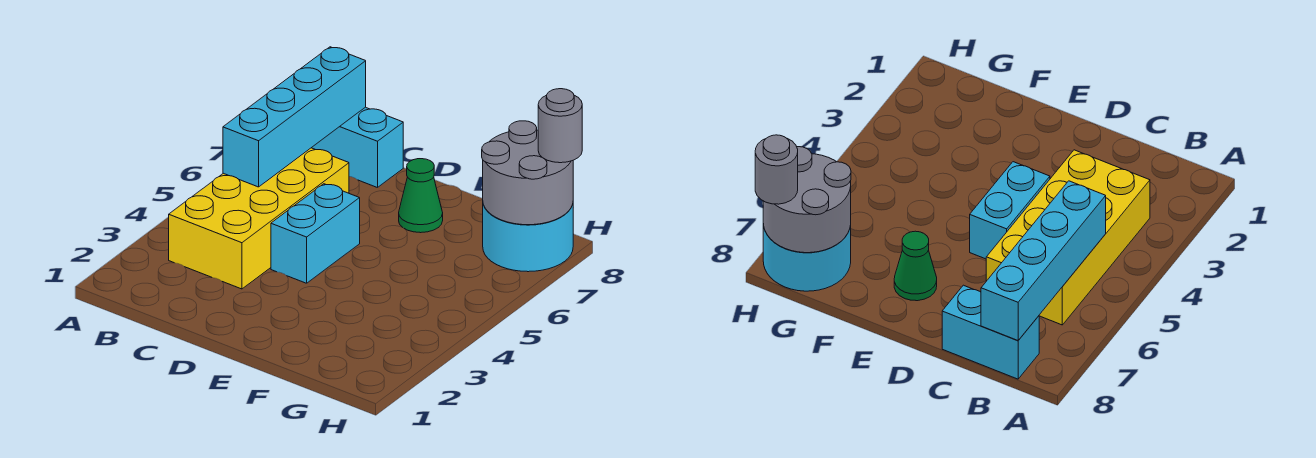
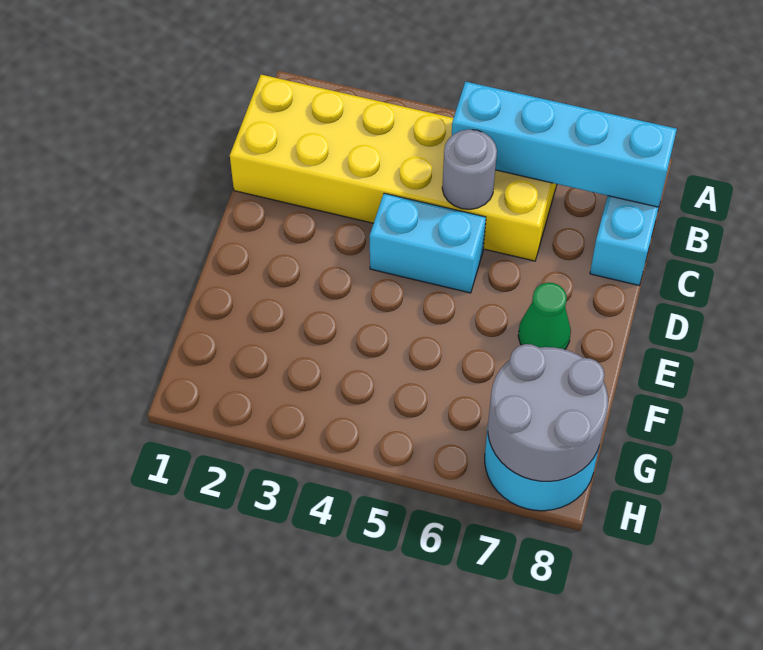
yellow 2x4 brick [169,148,349,289] -> yellow 2x6 brick [230,75,557,261]
grey 1x1 round brick [538,89,582,163] -> grey 1x1 round brick moved to [442,129,497,209]

